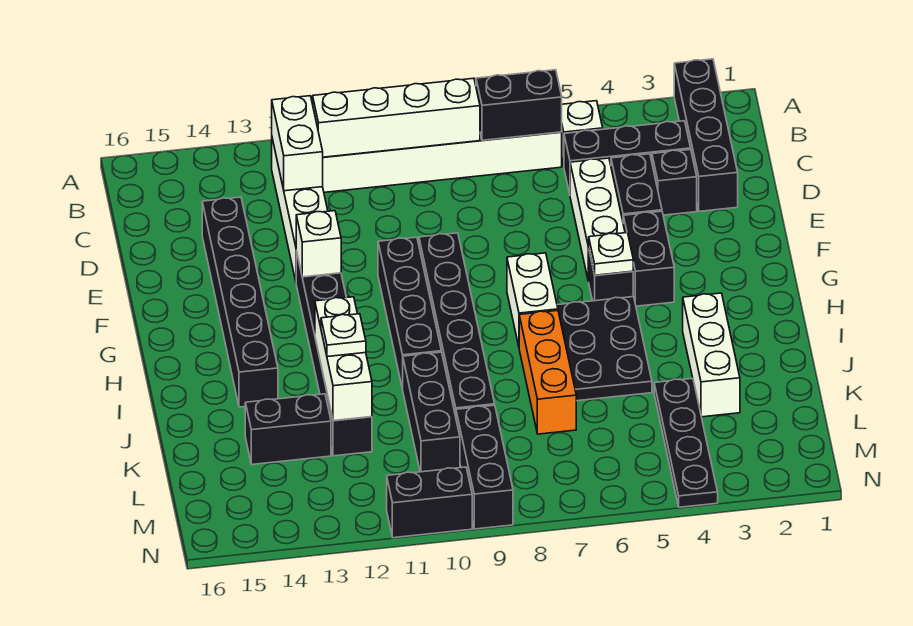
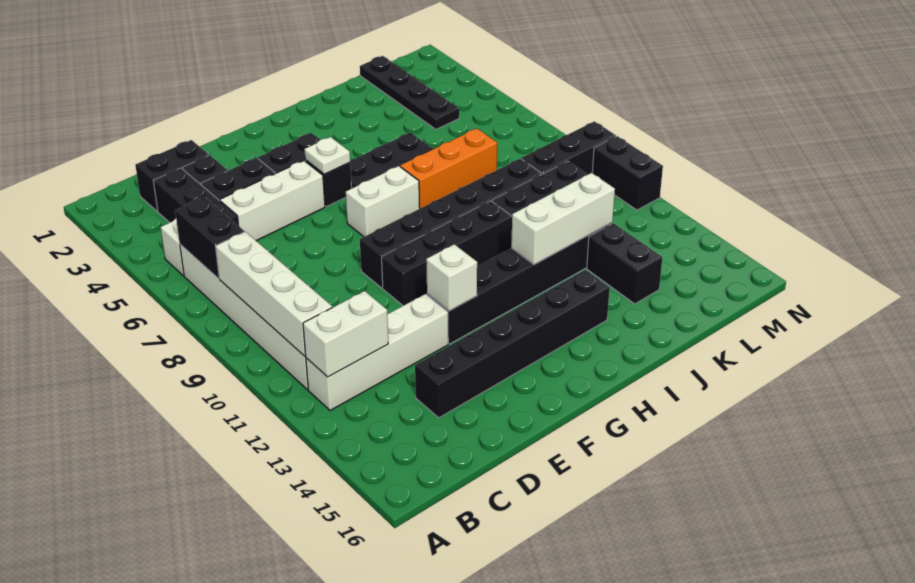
black 1x4 brick [674,59,738,211] -> black 1x2 brick [135,140,209,211]
white 1x3 brick [683,293,740,417] -> none
white 1x1 plate [321,314,366,357] -> none
black 1x4 plate [654,378,718,507] -> black 1x4 plate turned to [360,56,459,129]

